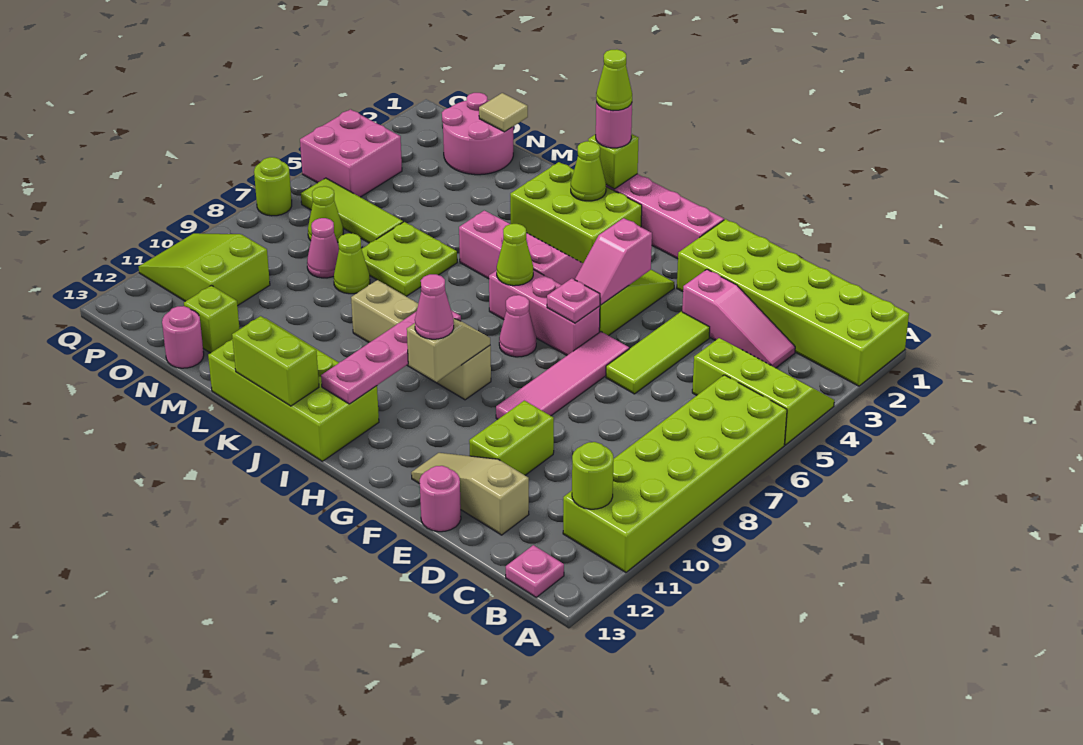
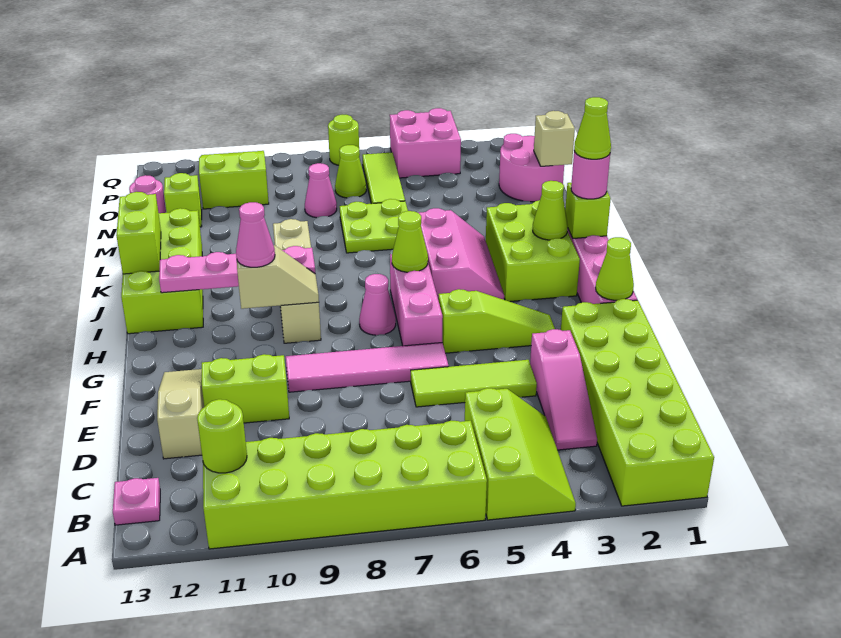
pink 1x1 round brick [420,466,461,532] -> none
pink 1x2 slope [575,218,652,305] -> none
pink 1x1 plate [547,278,600,323] -> none
lime 1x1 cone [334,233,370,294] -> lime 1x1 cone moved to [596,237,634,300]
tan 1x1 tile [479,93,528,132] -> tan 1x1 brick [534,111,575,166]

